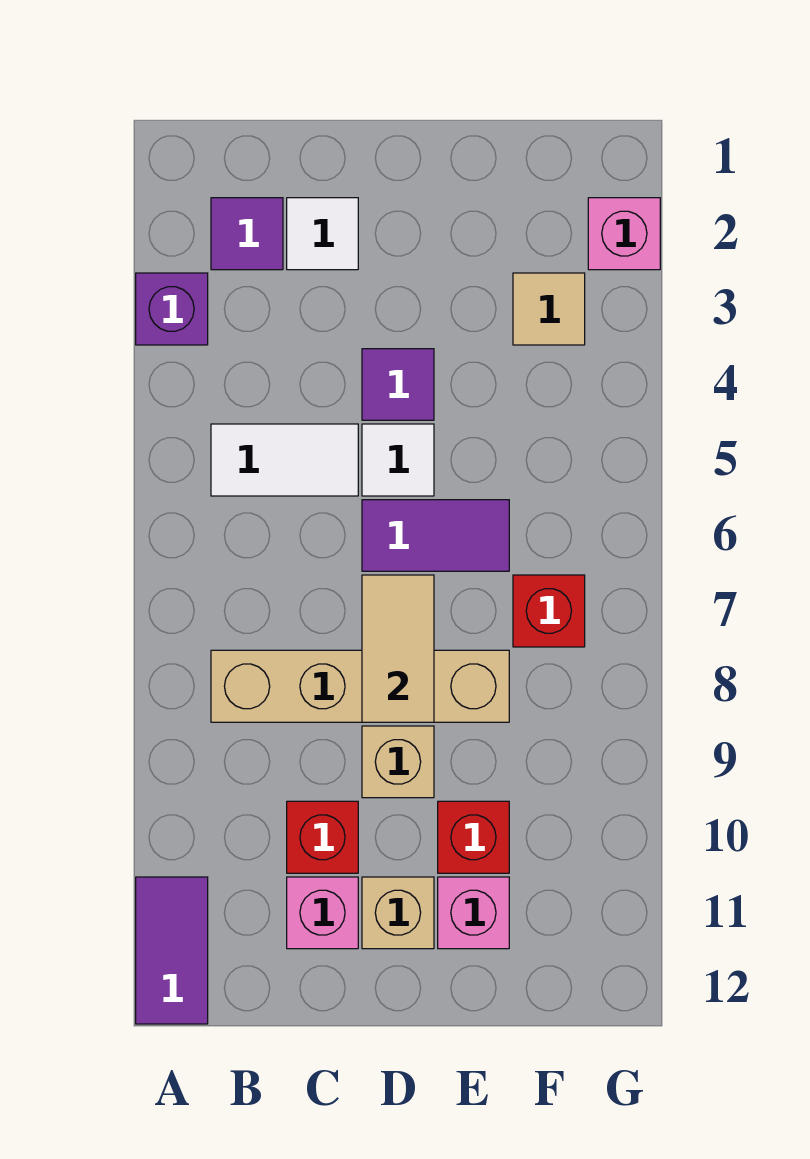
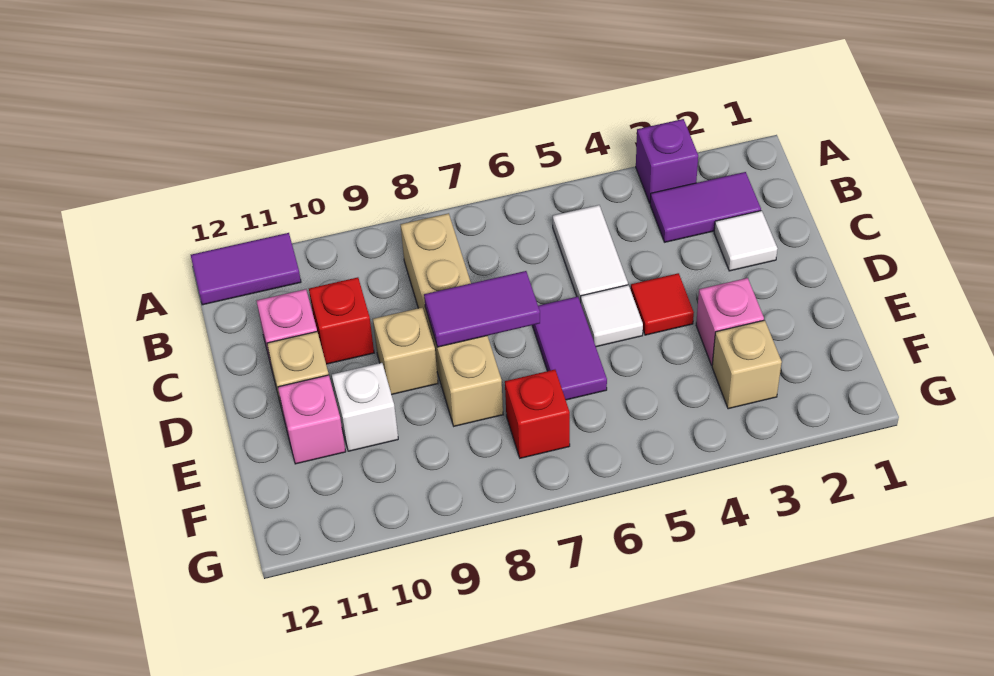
purple 1x1 tile [211,198,283,270] -> purple 1x2 tile [650,172,761,242]
purple 1x1 tile [362,349,434,420] -> red 1x1 tile [631,273,694,335]
tan 1x2 tile [362,575,434,722] -> purple 1x2 tile [424,271,540,347]
red 1x1 brick [438,801,509,873] -> white 1x1 brick [332,363,398,451]
tan 1x1 tile [513,273,585,345] -> tan 1x1 brick [712,320,782,409]
pink 1x1 brick [588,198,660,270] -> pink 1x1 brick moved to [696,278,764,365]

